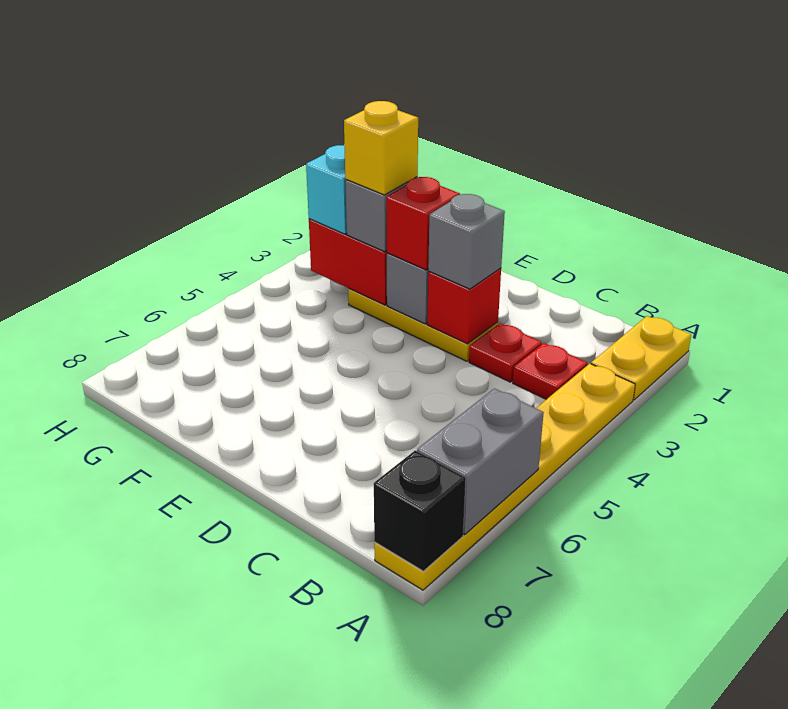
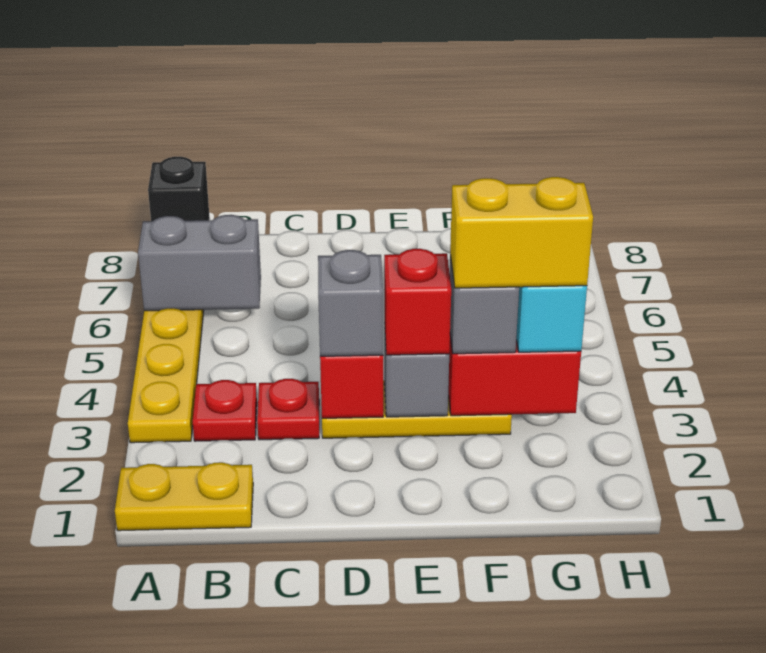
yellow 1x2 plate [591,316,691,400] -> yellow 1x2 plate turned to [115,462,253,531]
grey 1x2 brick [417,388,544,534] -> grey 1x2 brick turned to [138,215,261,311]
yellow 1x1 brick [344,101,418,195] -> yellow 1x2 brick [450,177,593,288]

